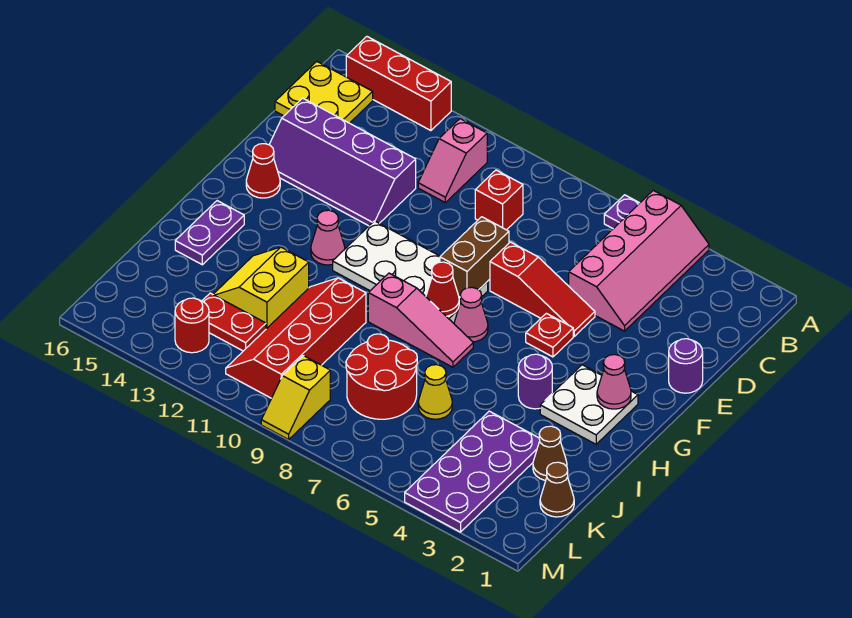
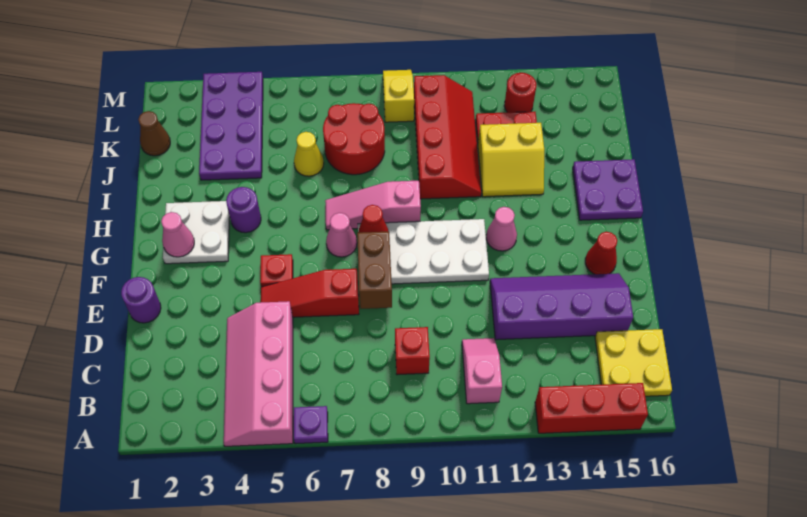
purple 1x2 plate [175,201,244,265] -> purple 2x2 plate [573,159,643,220]
yellow 2x2 slope [213,247,309,329] -> yellow 2x2 slope turned to [478,123,544,197]
brown 1x1 cone [533,426,567,480] -> none

